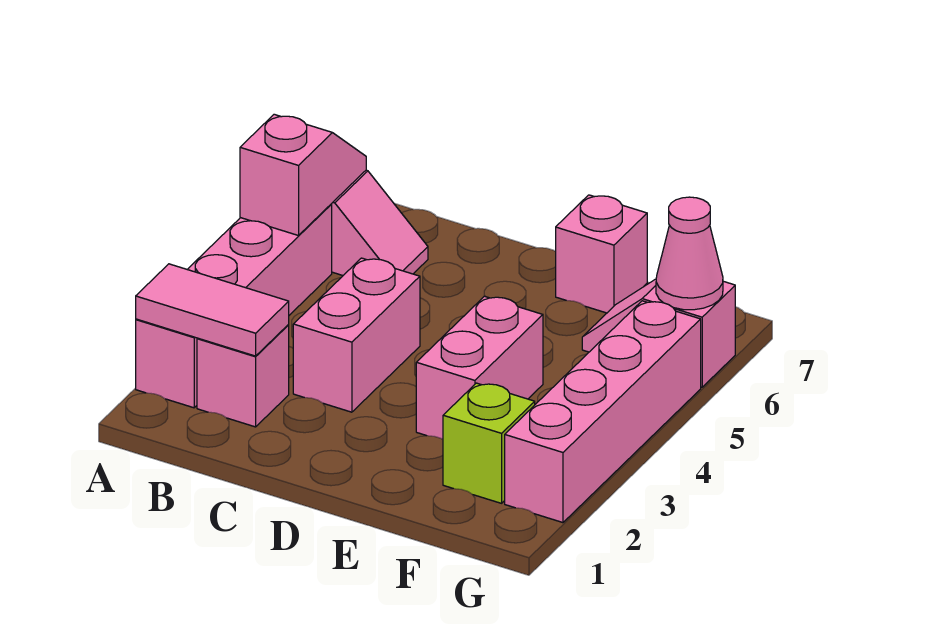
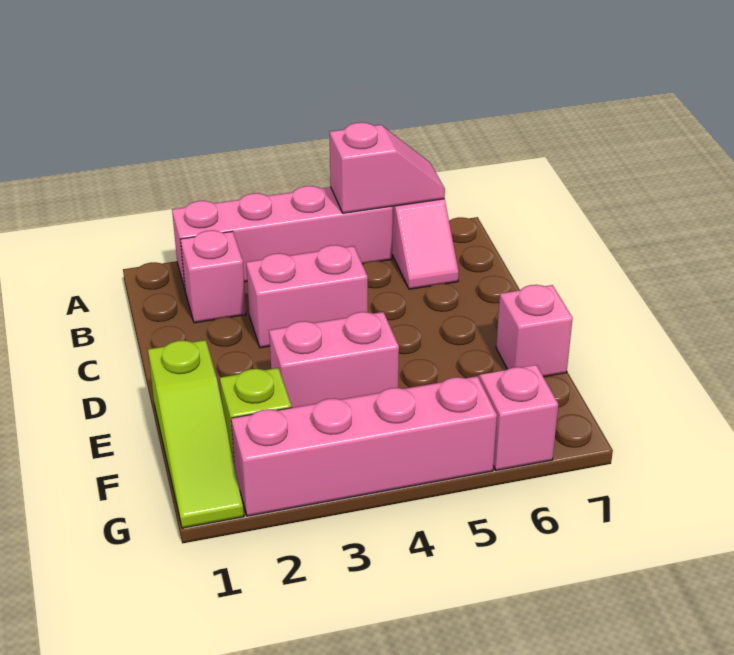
pink 1x2 tile [136,264,289,356] -> none
none -> lime 1x3 slope [148,340,244,528]
pink 1x1 cone [656,197,723,310] -> none

